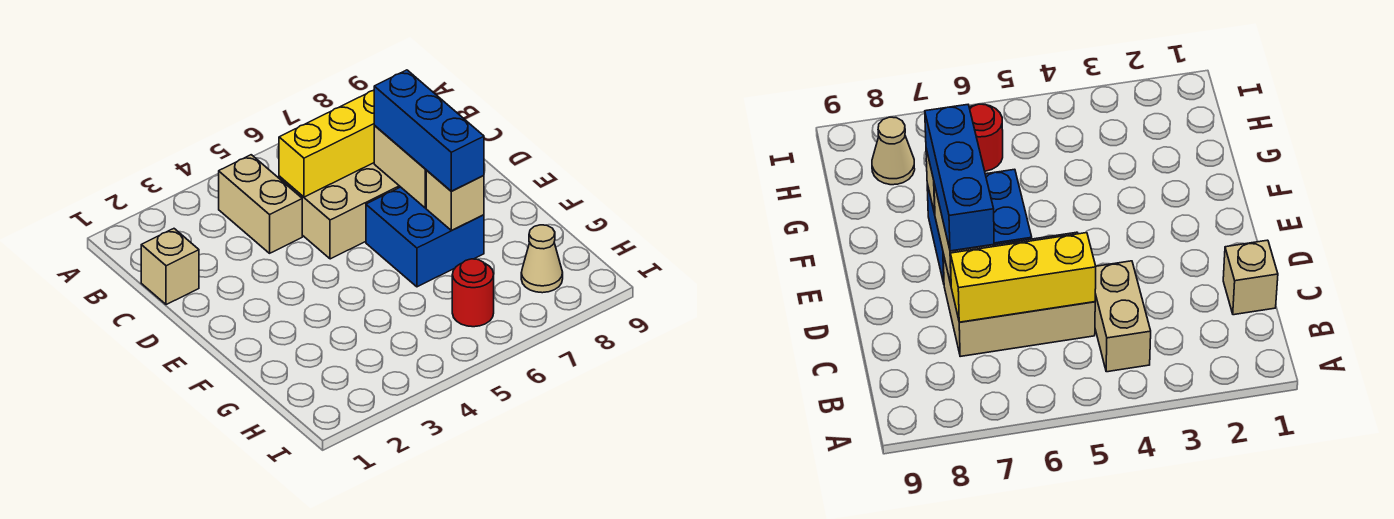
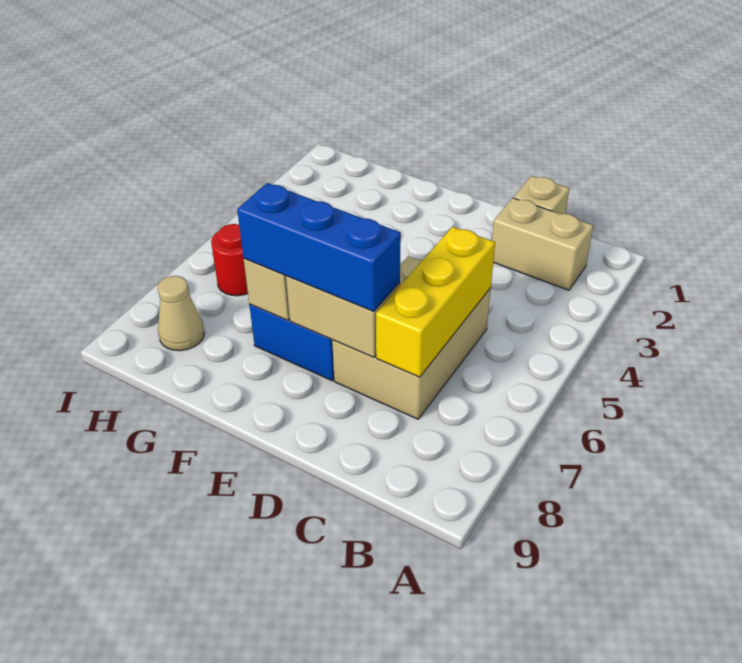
tan 1x2 brick [219,155,302,253] -> tan 1x2 brick moved to [492,198,593,290]

